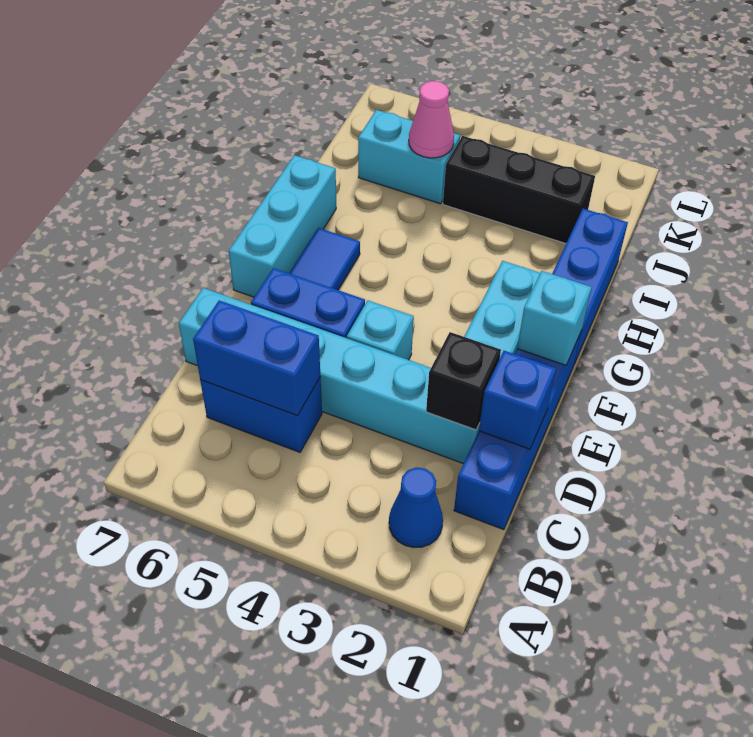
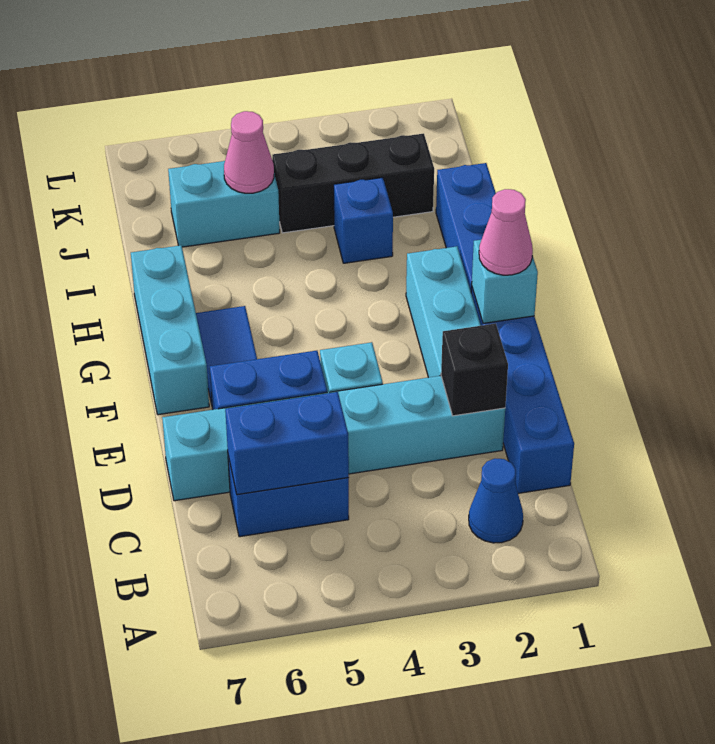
blue 1x1 brick [479,351,556,449] -> blue 1x1 brick moved to [334,178,393,263]
none -> pink 1x1 cone [479,189,533,275]

